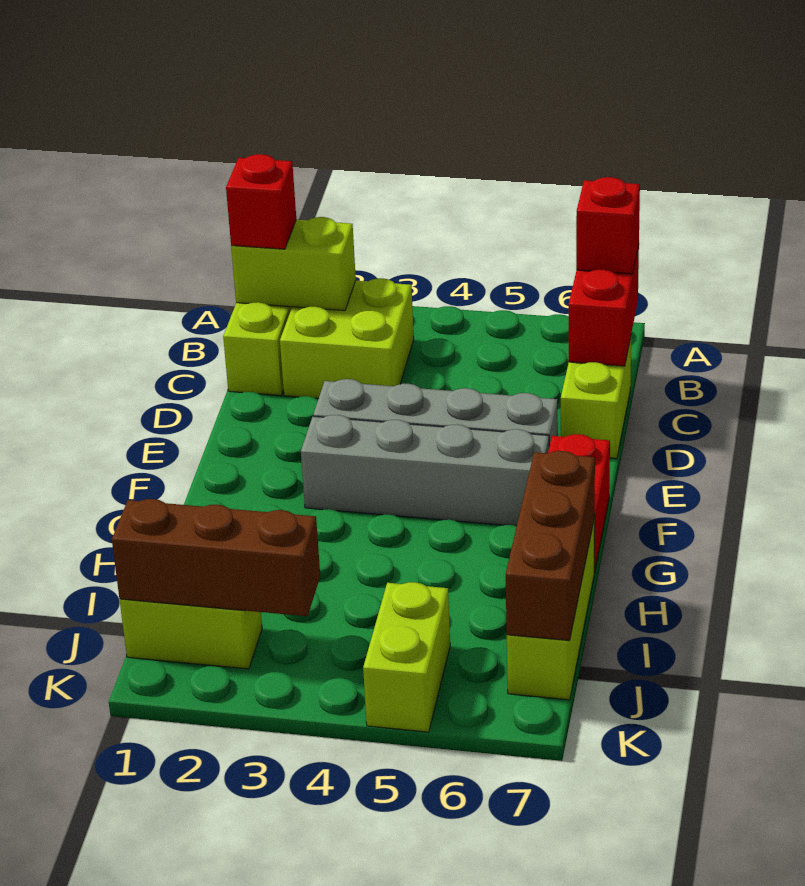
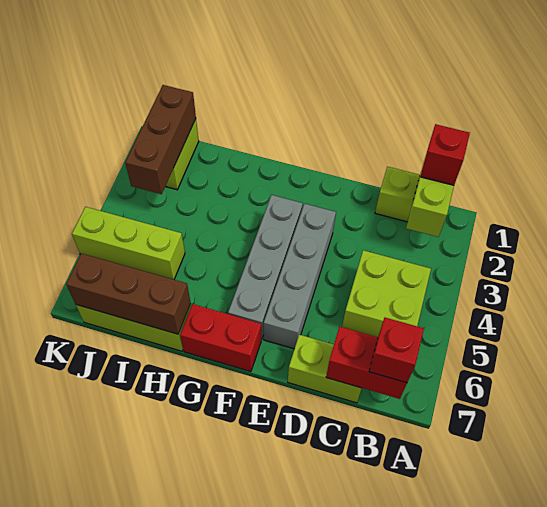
lime 2x2 brick [280,278,414,399] -> lime 2x2 brick moved to [342,250,431,337]
lime 1x2 brick [363,582,450,732] -> lime 1x3 brick [72,207,185,279]

